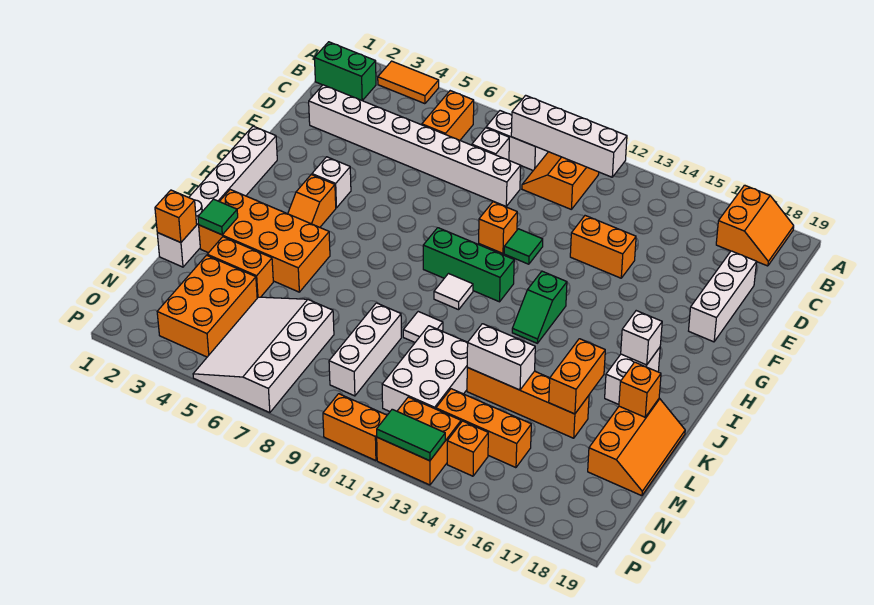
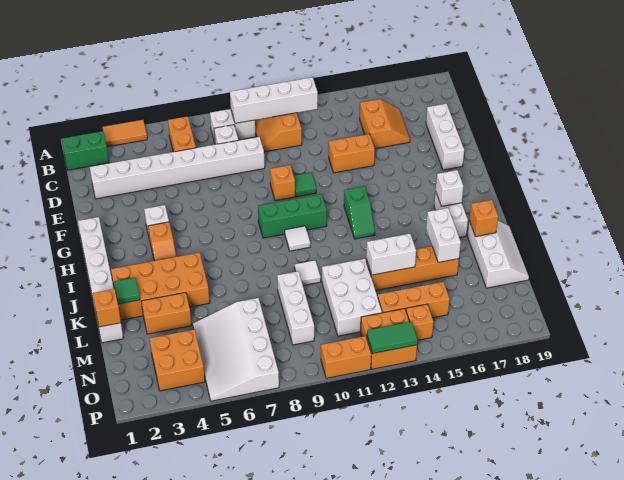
orange 2x2 slope [716,185,794,266] -> orange 2x2 slope moved to [360,99,410,149]
orange 1x2 brick [549,339,605,414] -> white 1x2 brick [426,208,461,262]
orange 2x3 slope [588,398,685,496] -> white 2x3 slope [468,221,529,288]
orange 2x3 brick [157,255,257,357] -> orange 2x2 brick [150,329,205,391]

